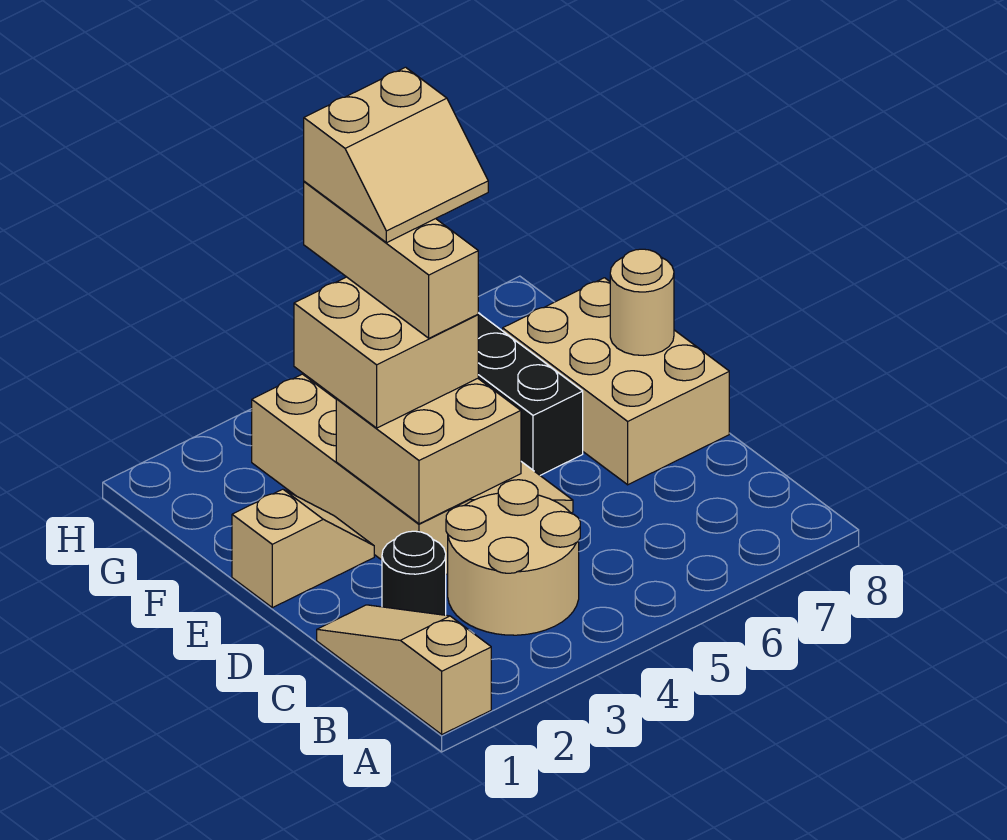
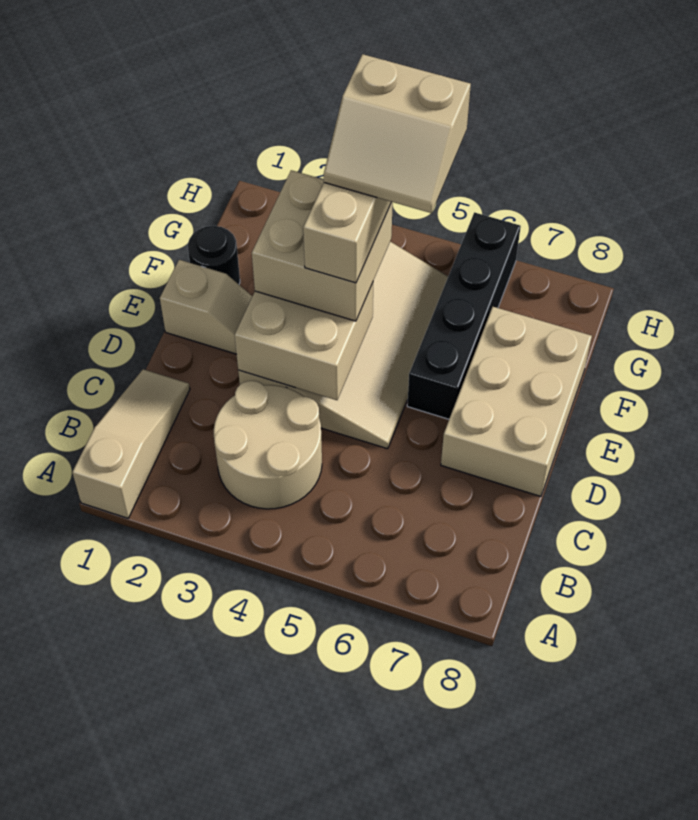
black 1x1 round brick [382,531,446,615] -> black 1x1 round brick moved to [188,226,240,284]
tan 1x1 round brick [610,249,674,355] -> none

